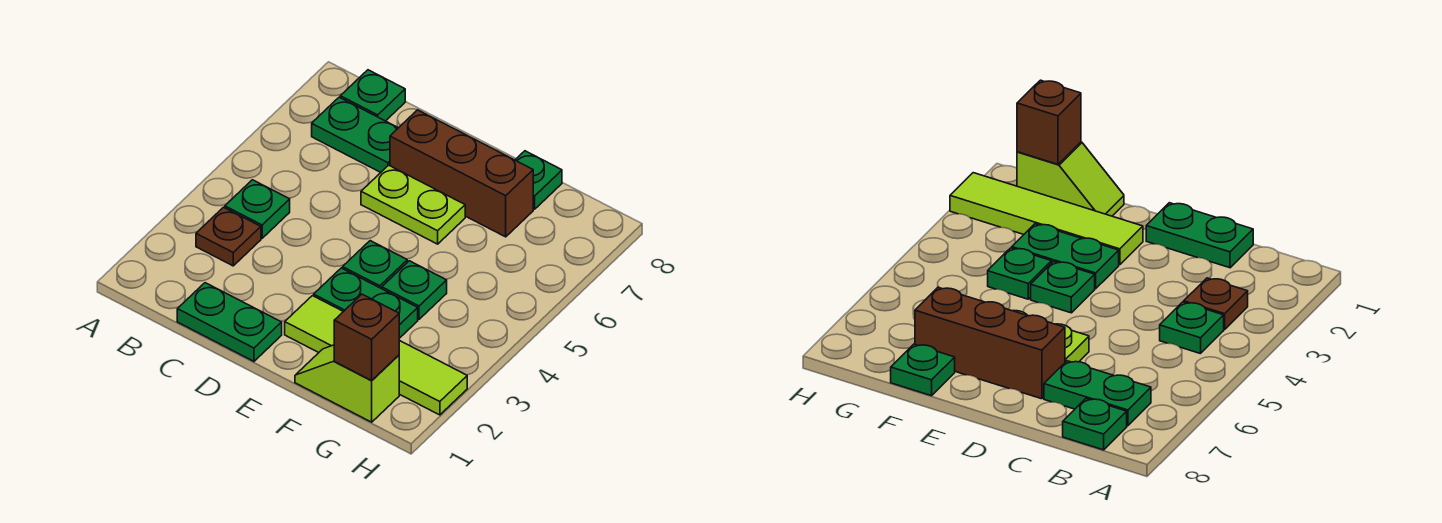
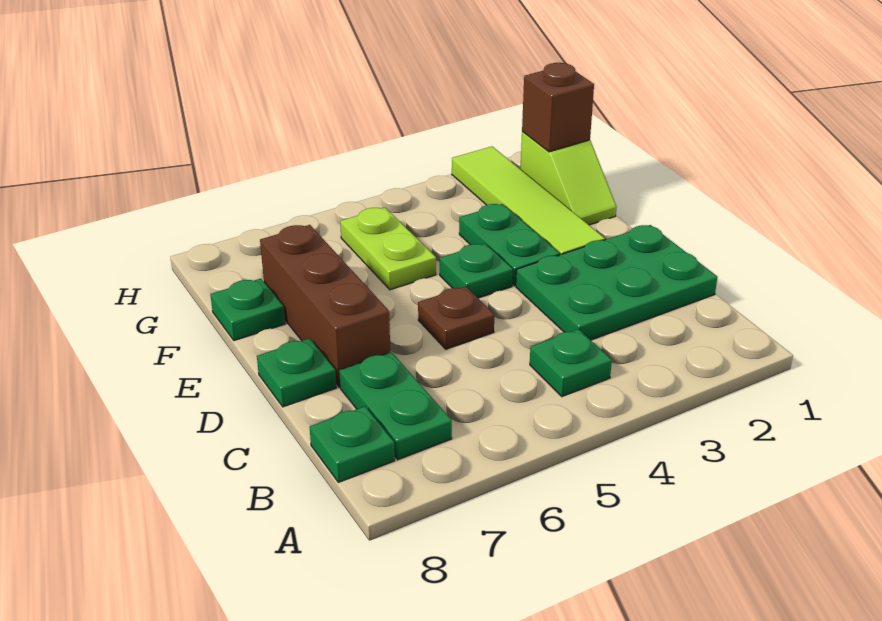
brown 1x1 plate [196,207,261,266] -> brown 1x1 plate moved to [418,286,494,349]
green 1x2 plate [177,283,282,361] -> green 2x3 plate [516,225,717,340]
lime 1x2 plate [361,165,465,244] -> lime 1x2 plate moved to [340,208,436,290]
green 1x1 plate [382,261,447,319] -> green 1x1 plate moved to [257,338,336,407]

